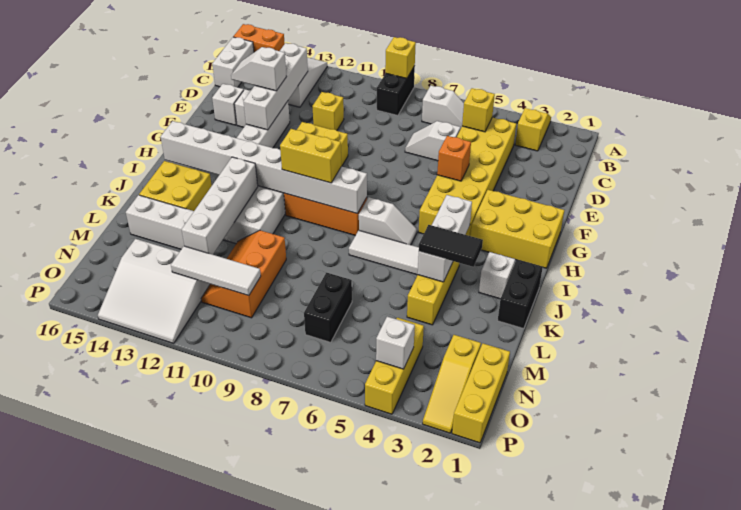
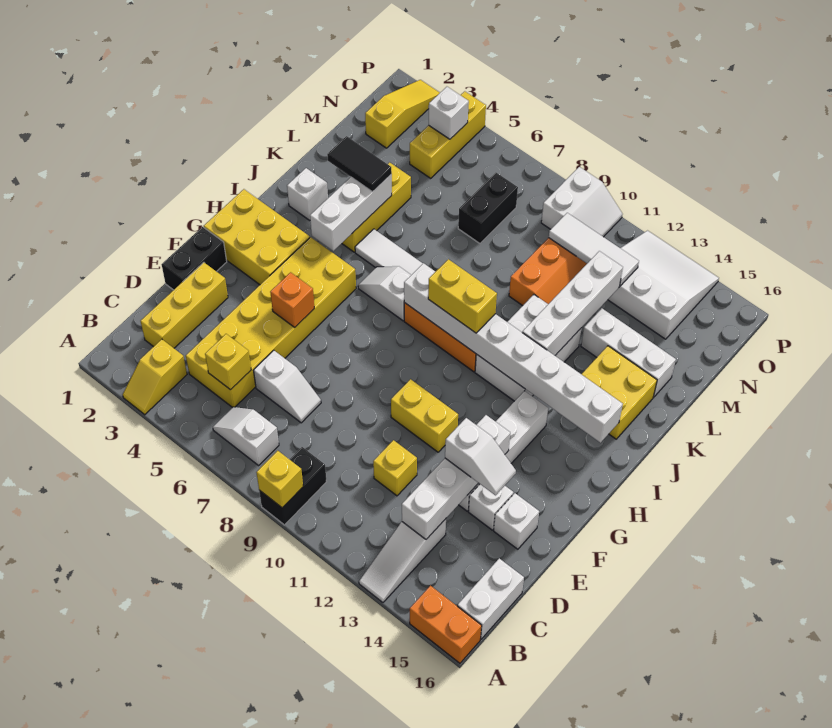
black 1x2 brick [498,260,543,329] -> black 1x2 brick moved to [162,227,227,290]
yellow 1x3 brick [452,343,510,443] -> yellow 1x3 brick moved to [141,262,228,348]
none -> white 2x2 slope [541,167,623,237]

